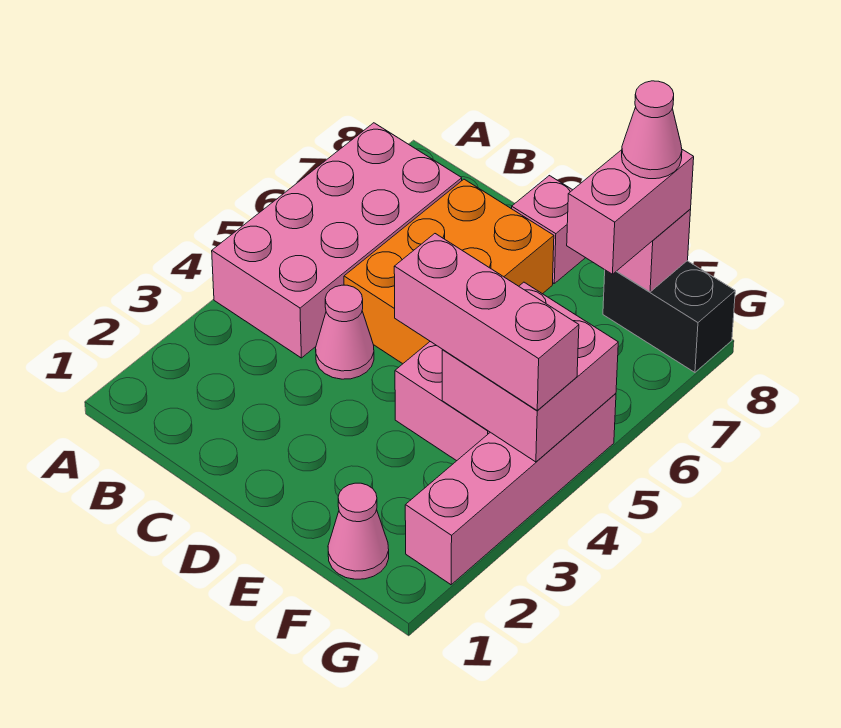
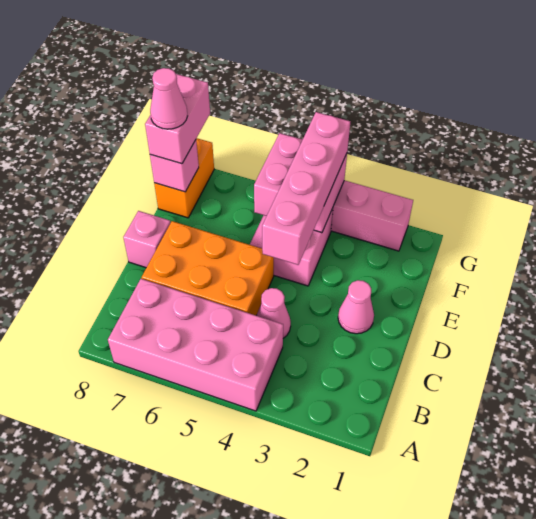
pink 1x3 brick [394,234,579,410] -> pink 1x4 brick [262,112,350,265]
pink 1x1 cone [328,483,389,579] -> pink 1x1 cone moved to [338,280,374,334]
pink 1x2 brick [567,150,694,274] -> pink 1x2 brick turned to [145,74,210,164]
black 1x2 brick [603,261,735,372] -> orange 1x2 brick [154,138,214,218]

